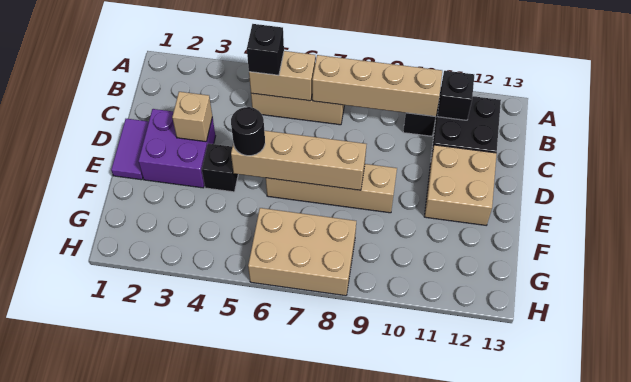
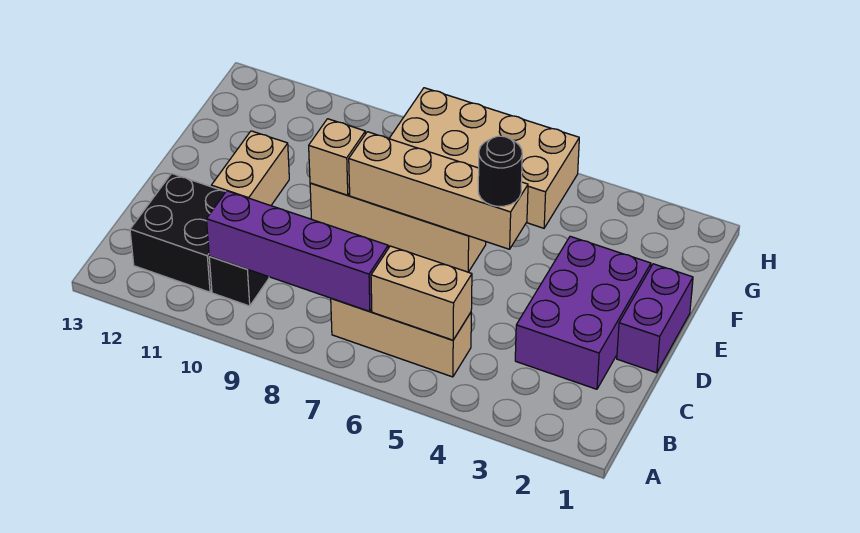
black 1x1 brick [247,24,284,75] -> none
tan 1x4 brick [312,55,442,117] -> purple 1x4 brick [207,191,388,312]
black 1x1 brick [437,71,474,120] -> none
purple 1x2 tile [111,119,149,180] -> purple 1x2 brick [617,264,693,373]
purple 2x2 brick [138,109,215,188] -> purple 2x3 brick [515,236,651,389]
tan 1x1 brick [172,92,213,142] -> tan 1x1 brick moved to [309,119,365,195]
tan 2x2 brick [424,145,497,225] -> tan 1x2 brick [211,131,289,206]
black 1x1 brick [202,144,238,192] -> none
tan 2x3 brick [248,208,356,296] -> tan 2x4 brick [389,88,579,228]

